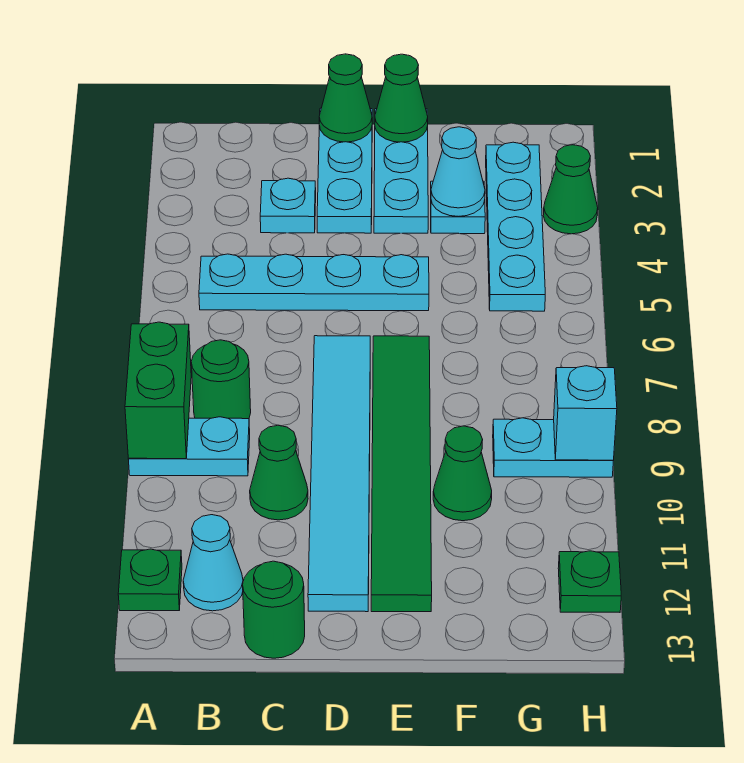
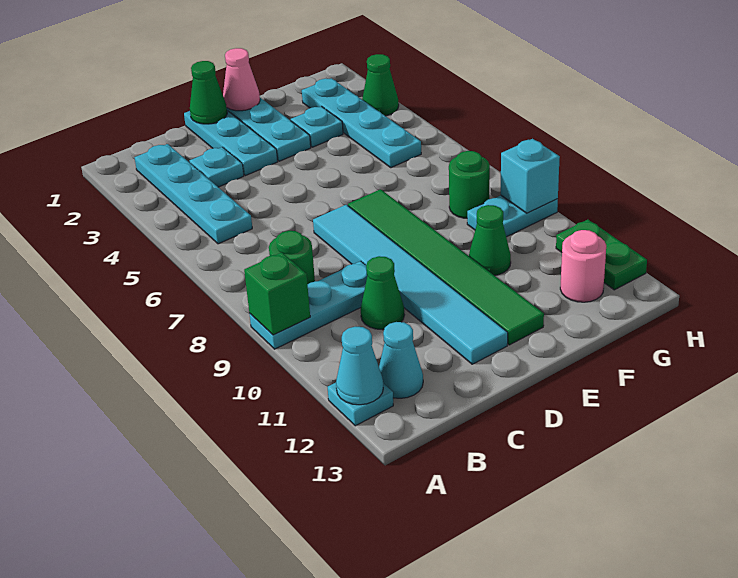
green 1x2 brick [125,322,191,459] -> green 1x1 brick [244,252,310,335]
cyan 1x2 plate [128,417,250,476] -> cyan 1x3 plate [249,261,367,349]
green 1x1 plate [118,549,182,611] -> cyan 1x1 plate [328,383,393,426]
cyan 1x4 plate [199,254,429,311] -> cyan 1x4 plate turned to [135,144,252,244]
green 1x1 round brick [243,561,305,658] -> green 1x1 round brick moved to [449,151,490,218]
green 1x1 cone [375,54,428,142] -> pink 1x1 cone [223,48,260,111]
cyan 1x1 cone [431,127,485,216] -> cyan 1x1 cone moved to [336,326,383,405]
none -> pink 1x1 round brick [560,230,606,302]
green 1x1 plate [558,551,621,612] -> green 1x2 plate [556,220,647,290]

